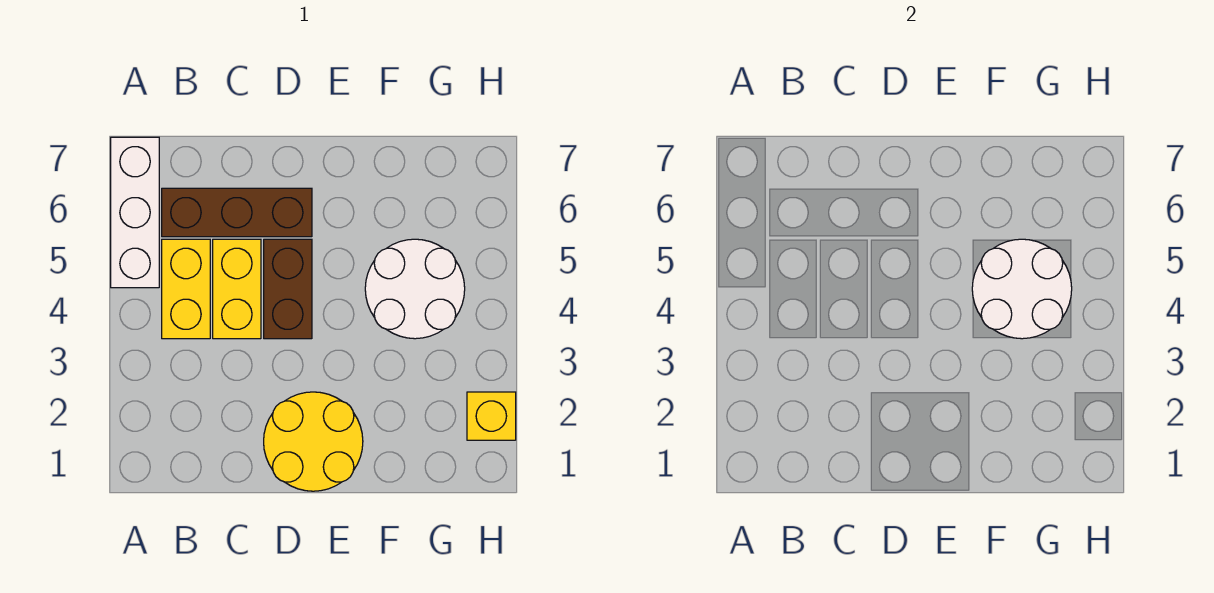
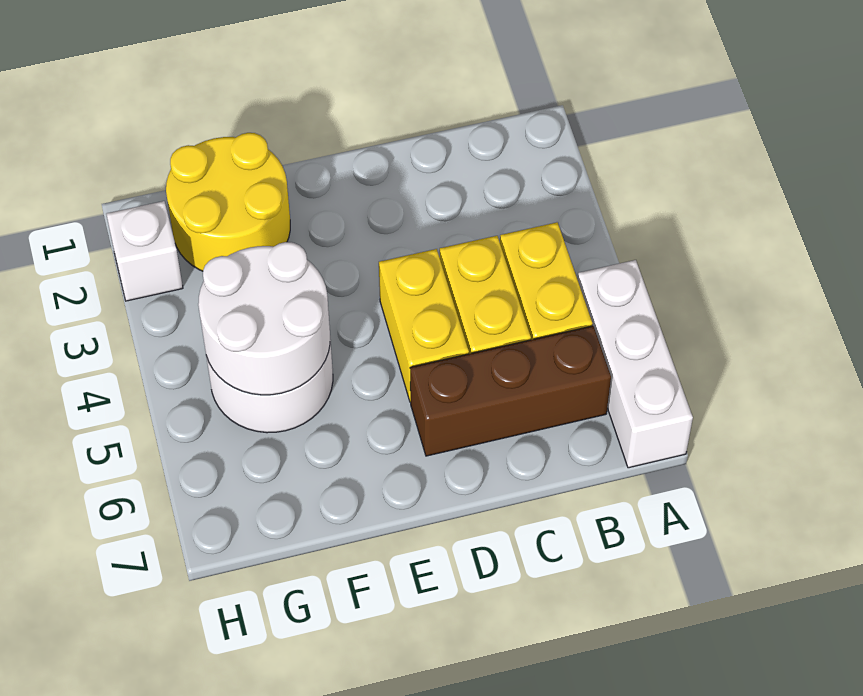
yellow 2x2 round brick [264,392,363,491] -> yellow 2x2 round brick moved to [166,133,290,271]
brown 1x2 brick [264,239,312,339] -> yellow 1x2 brick [379,249,469,402]
yellow 1x1 brick [467,392,516,440] -> white 1x1 brick [106,201,183,301]

